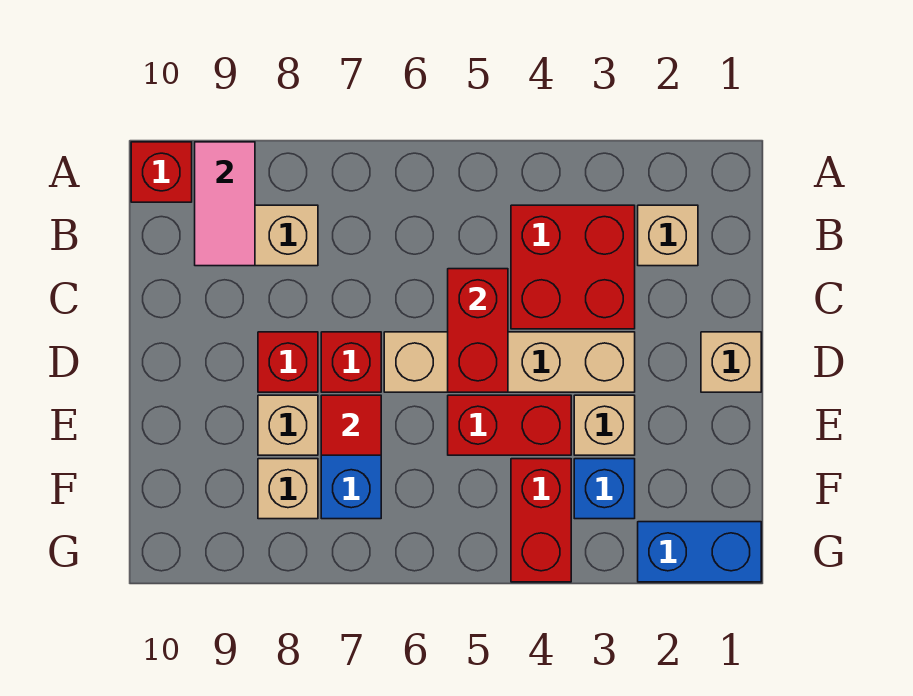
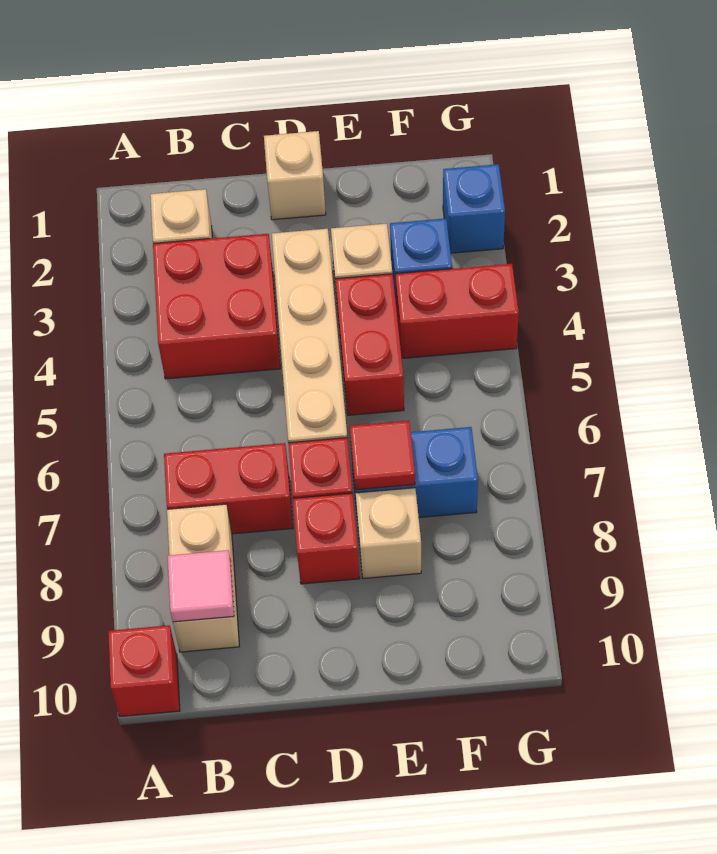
pink 1x2 tile [195,142,255,266] -> pink 1x1 tile [167,550,234,622]
red 1x2 brick [448,269,508,392] -> red 1x2 brick moved to [164,443,293,534]
tan 1x1 brick [258,459,318,519] -> none
blue 1x2 brick [638,522,761,582] -> blue 1x1 brick [443,164,505,253]

